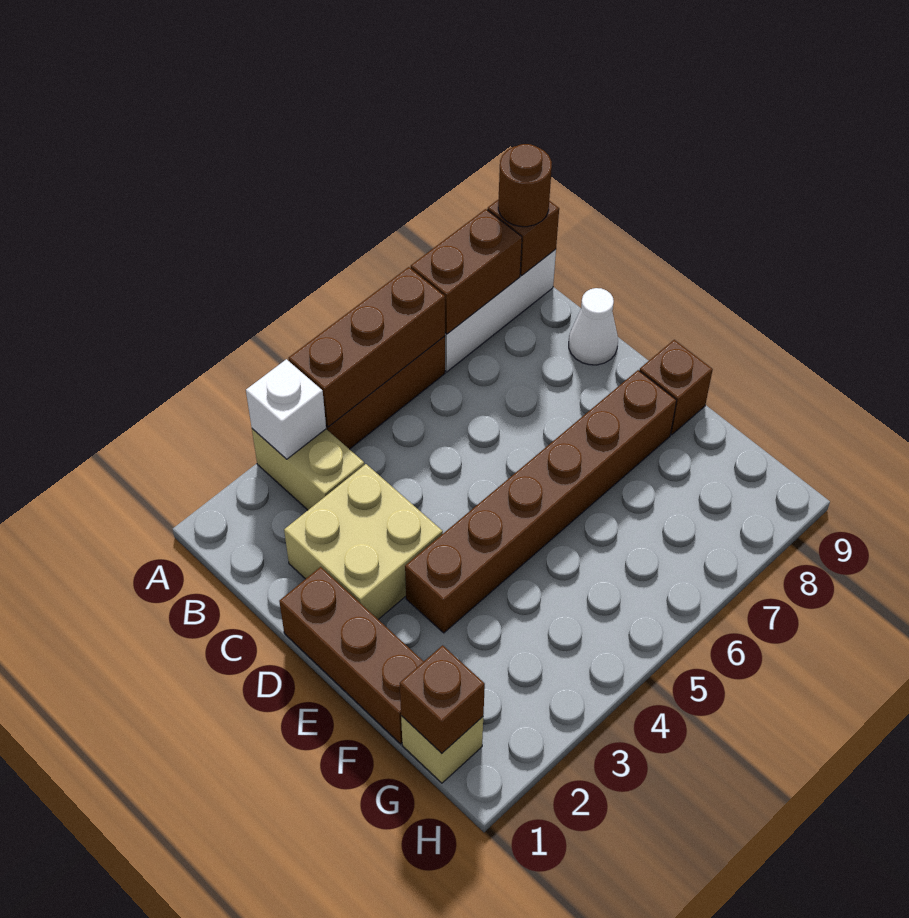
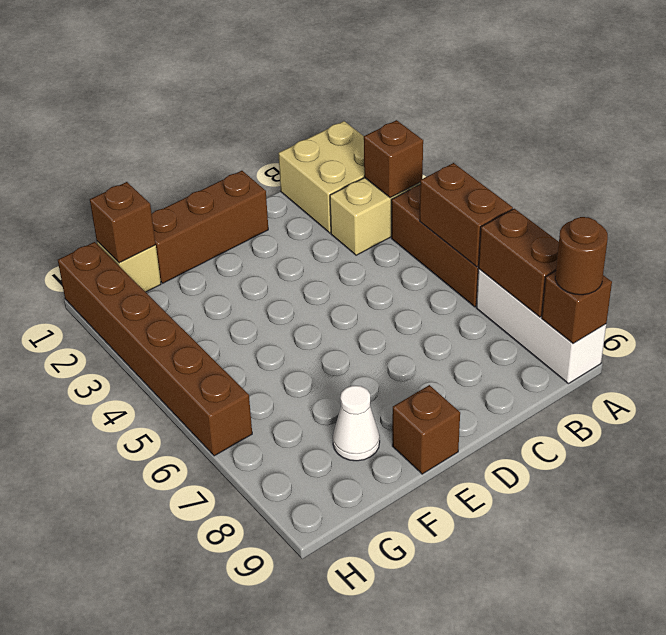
white 1x1 brick [246,359,326,459] -> brown 1x1 brick [364,120,423,198]
brown 1x3 brick [289,267,445,427] -> brown 1x2 brick [420,163,513,267]
tan 2x2 brick [284,464,443,619] -> tan 2x2 brick moved to [279,121,365,233]
white 1x1 cone [569,288,618,365] -> white 1x1 cone moved to [333,386,380,461]
brown 1x6 brick [405,370,677,633] -> brown 1x6 brick moved to [58,242,252,456]

